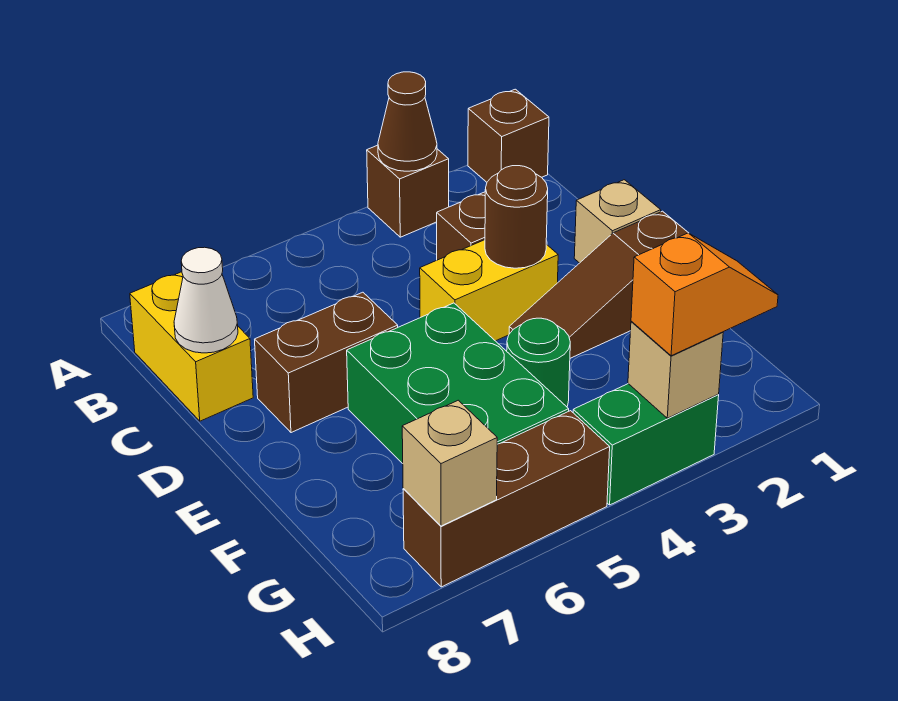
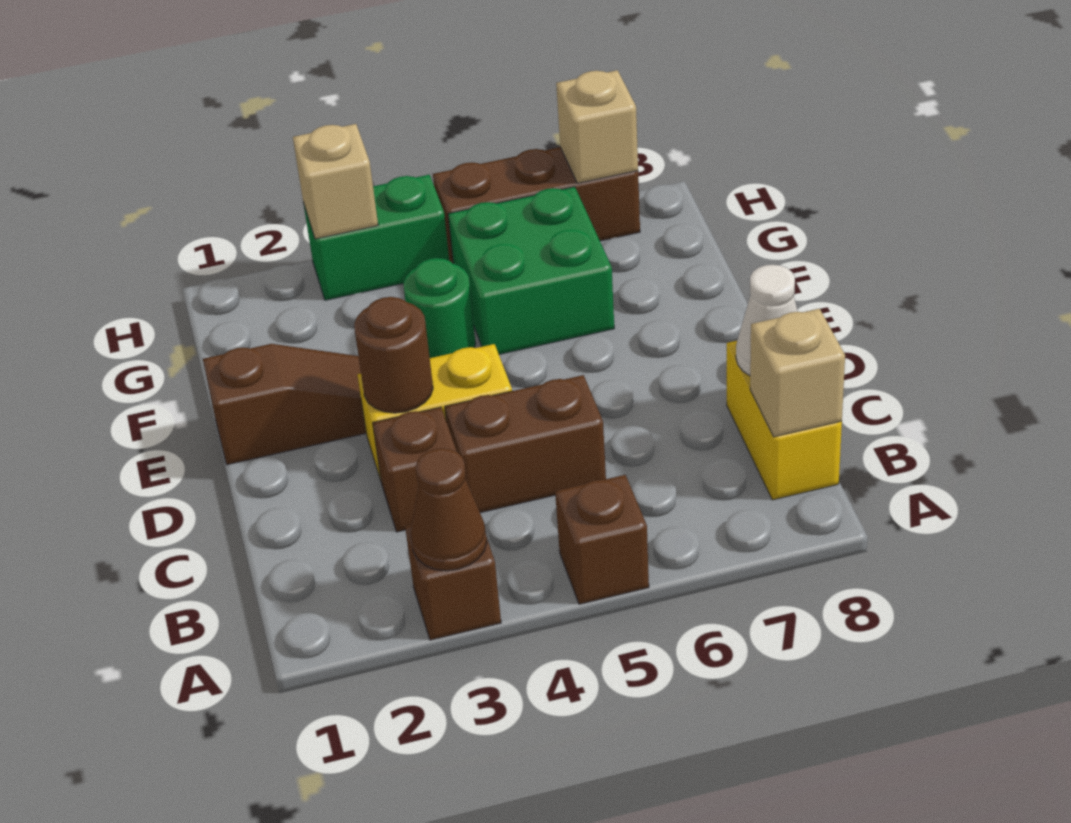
brown 1x1 brick [468,89,549,182] -> brown 1x1 brick moved to [555,475,649,604]
tan 1x1 brick [574,180,661,263] -> tan 1x1 brick moved to [750,309,845,437]
brown 1x2 brick [255,292,398,433] -> brown 1x2 brick moved to [445,375,606,513]
green 2x3 brick [347,303,569,464] -> green 2x2 brick [448,187,614,354]
orange 1x2 slope [631,233,778,356] -> none

